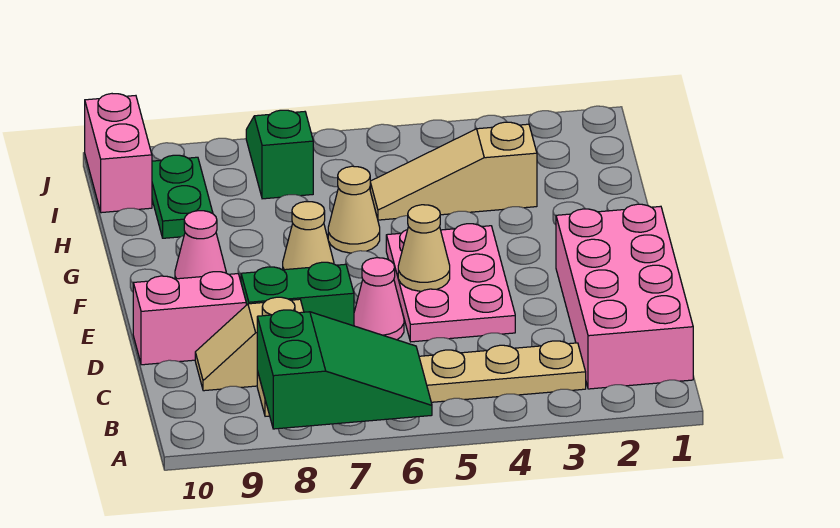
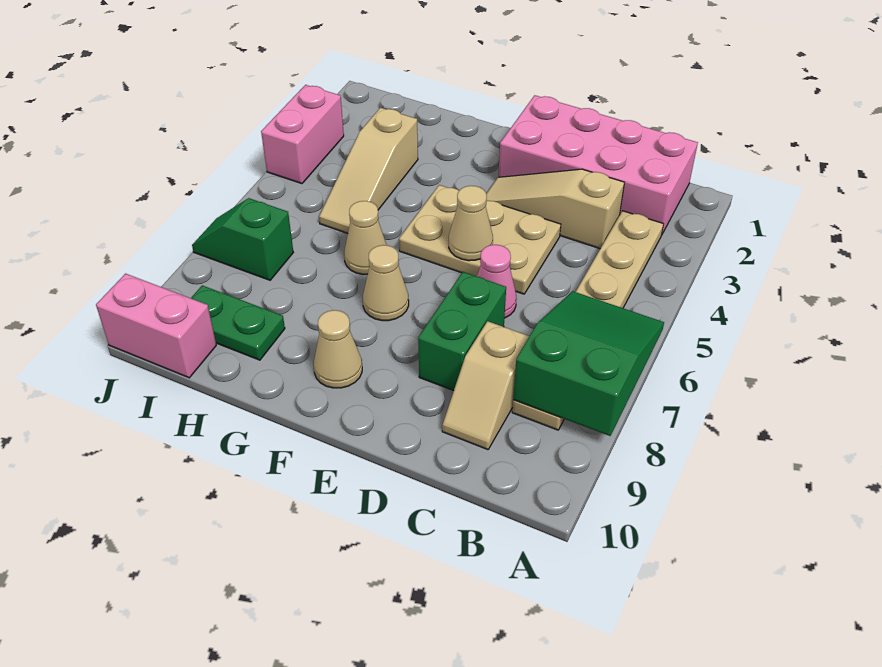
none -> tan 1x3 slope [486,169,624,249]
pink 2x3 plate [386,224,515,342] -> tan 2x3 plate [399,185,561,294]
pink 1x2 brick [133,272,246,365] -> pink 1x2 brick moved to [261,85,344,184]
pink 1x1 cone [175,211,226,279] -> tan 1x1 cone [314,310,362,388]

